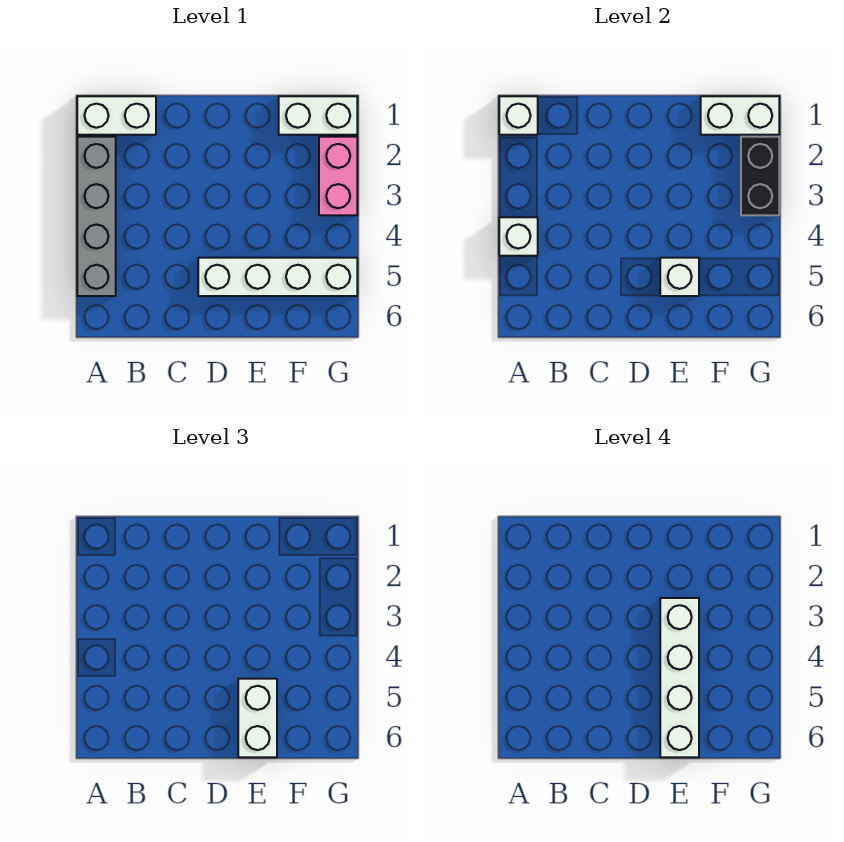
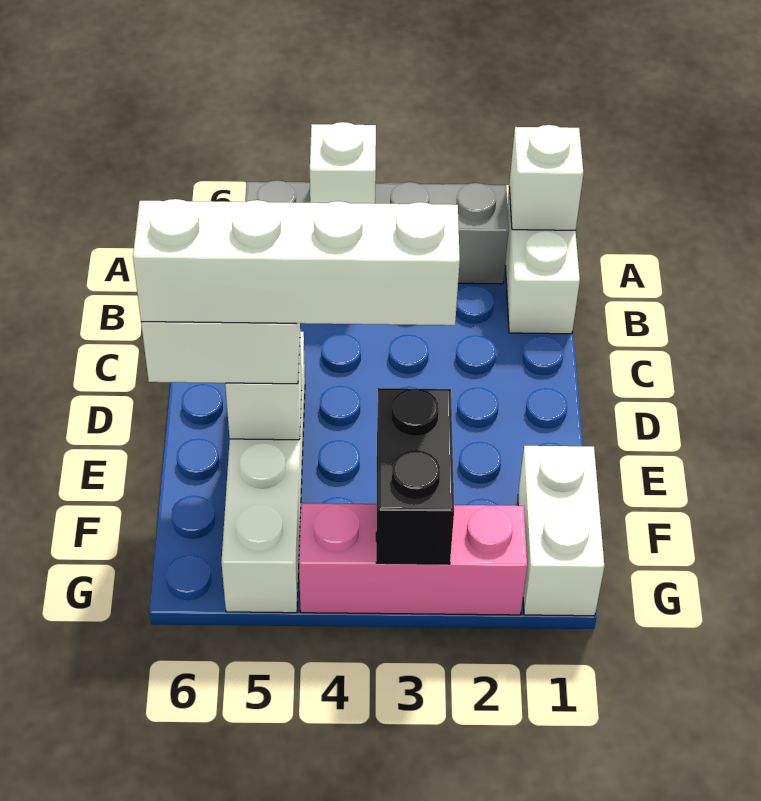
white 1x2 brick [701,96,779,135] -> none
pink 1x2 brick [319,137,357,215] -> pink 1x3 brick [299,503,527,615]
black 1x2 brick [741,137,779,215] -> black 1x2 brick turned to [376,388,454,564]

